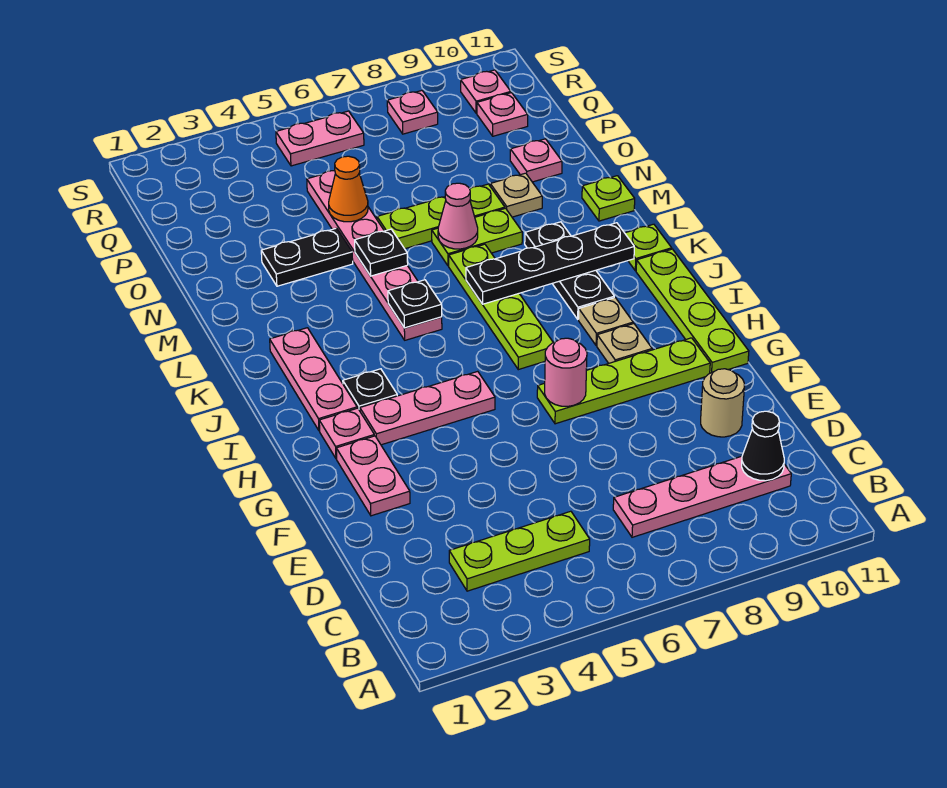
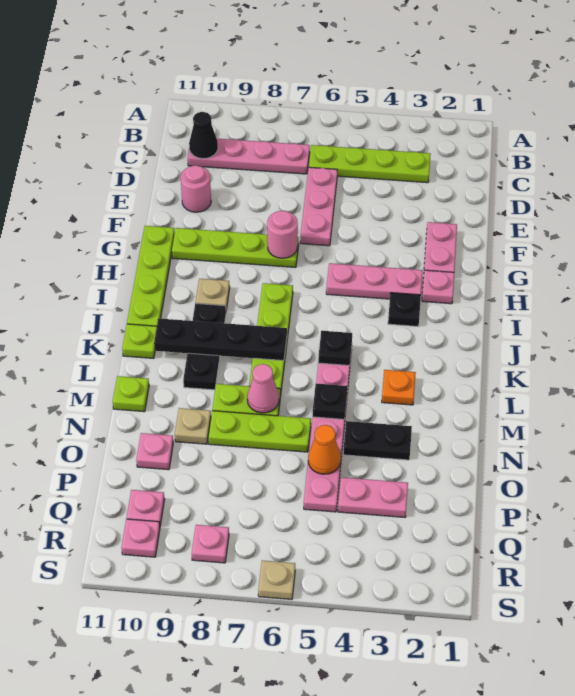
lime 1x3 plate [449,511,590,591] -> lime 1x4 plate [309,145,431,183]
tan 1x1 round brick [701,369,744,437] -> pink 1x1 round brick [181,165,211,212]
tan 1x1 plate [597,324,652,363] -> tan 1x1 plate moved to [258,560,295,599]
pink 1x3 plate [270,328,357,431] -> pink 1x3 plate moved to [300,167,337,246]
none -> orange 1x1 plate [382,370,416,405]
pink 1x2 plate [276,111,364,166] -> pink 1x2 plate moved to [338,477,408,517]

